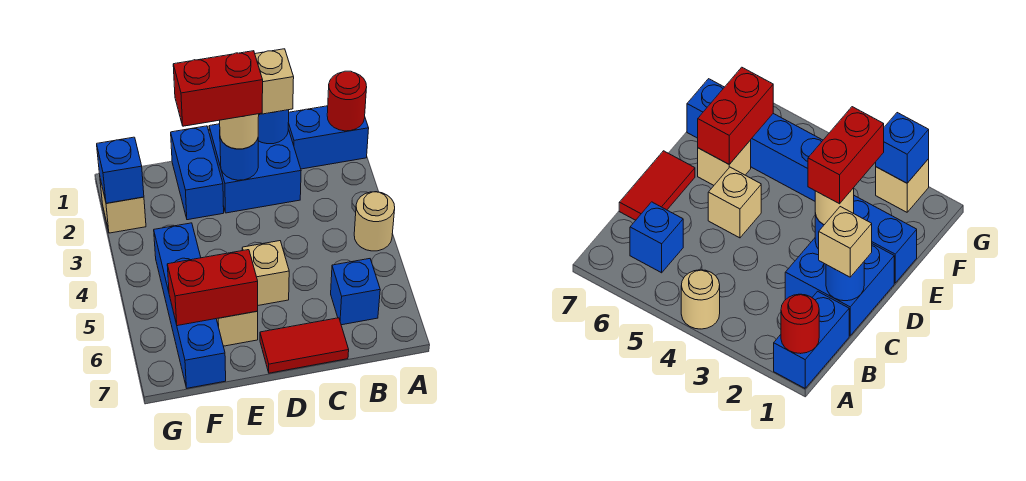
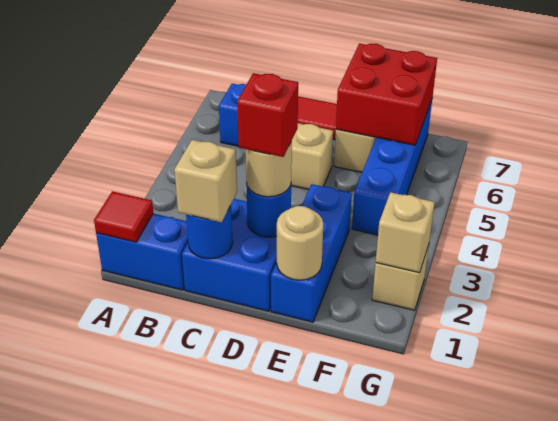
red 1x1 round brick [327,71,367,131] -> red 1x1 tile [94,191,153,242]
tan 1x1 round brick [354,192,395,251] -> tan 1x1 round brick moved to [277,206,323,280]
red 1x2 brick [173,51,263,126] -> red 1x1 brick [237,73,298,157]
blue 1x2 brick [171,126,224,220] -> blue 1x3 brick [271,184,352,322]
red 1x2 brick [167,250,258,326] -> red 2x2 brick [336,44,437,145]
blue 1x1 brick [97,137,144,203] -> tan 1x1 brick [376,192,435,273]

